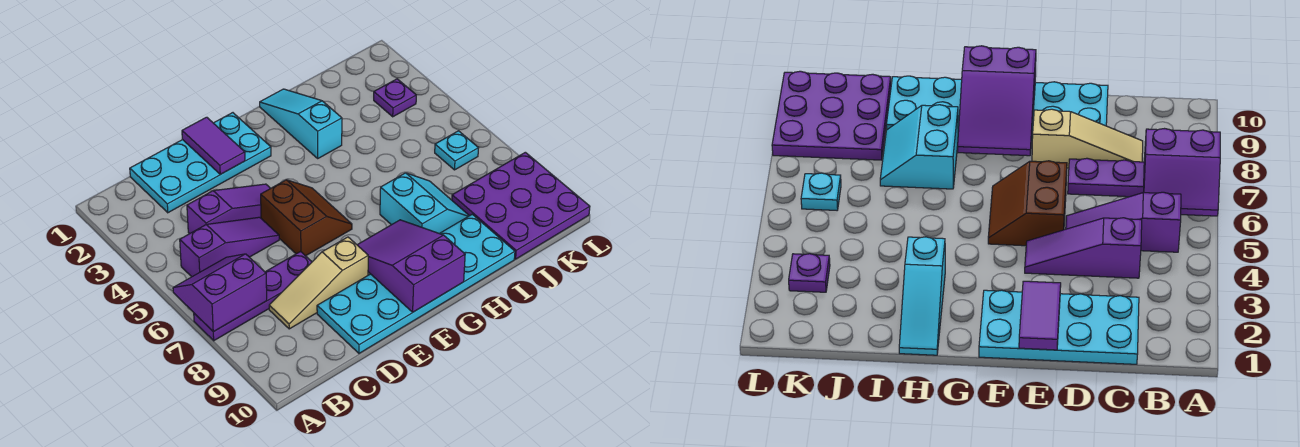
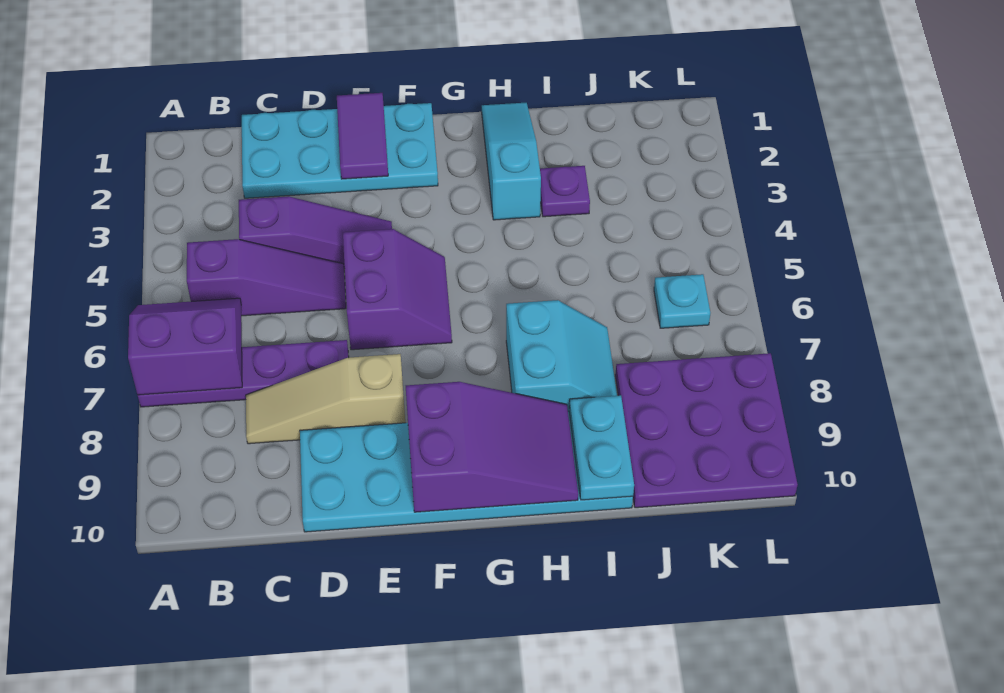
brown 2x2 slope [261,180,352,256] -> purple 2x2 slope [343,229,452,350]
purple 2x3 slope [358,220,465,312] -> purple 2x3 slope turned to [406,382,578,512]
none -> cyan 1x2 plate [569,395,634,500]
purple 1x1 plate [374,79,416,117] -> purple 1x1 plate moved to [540,166,590,217]

